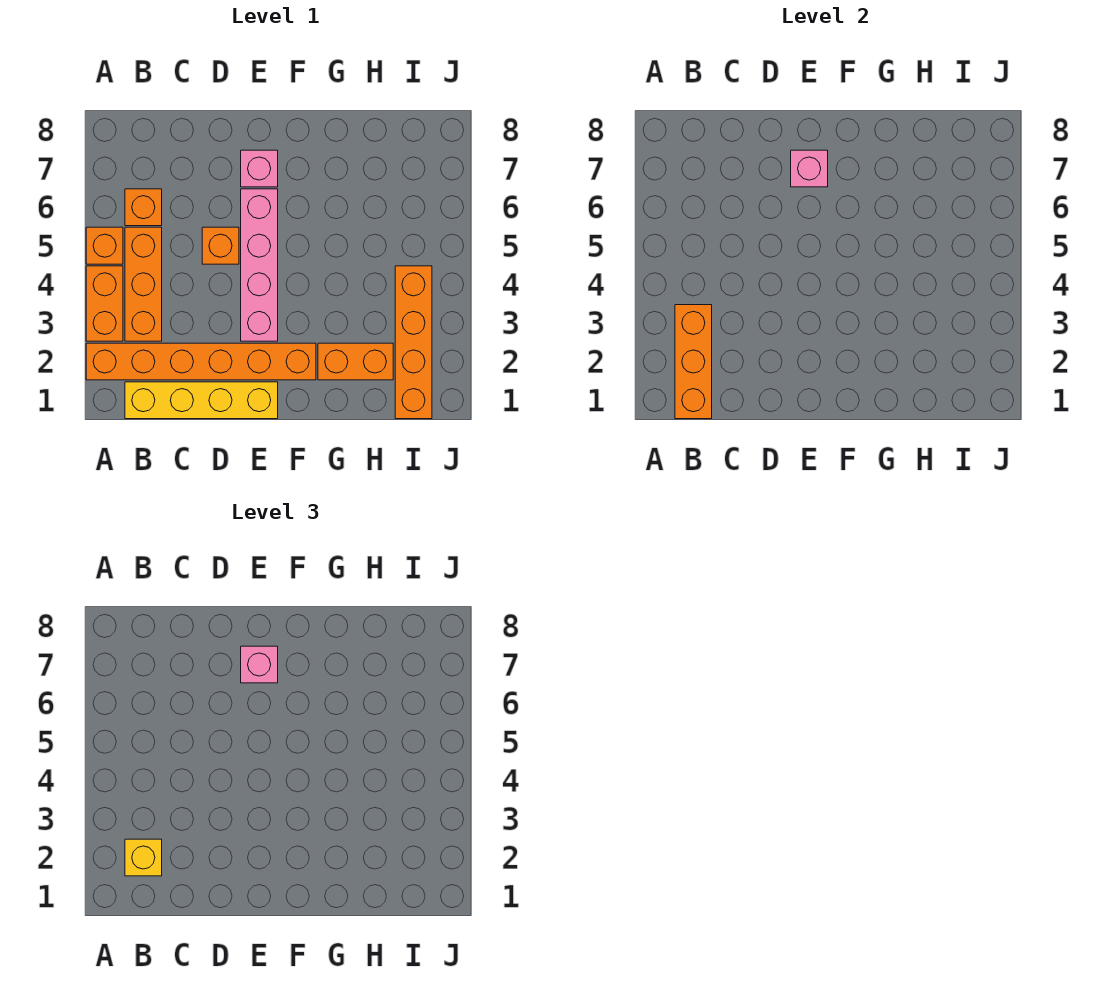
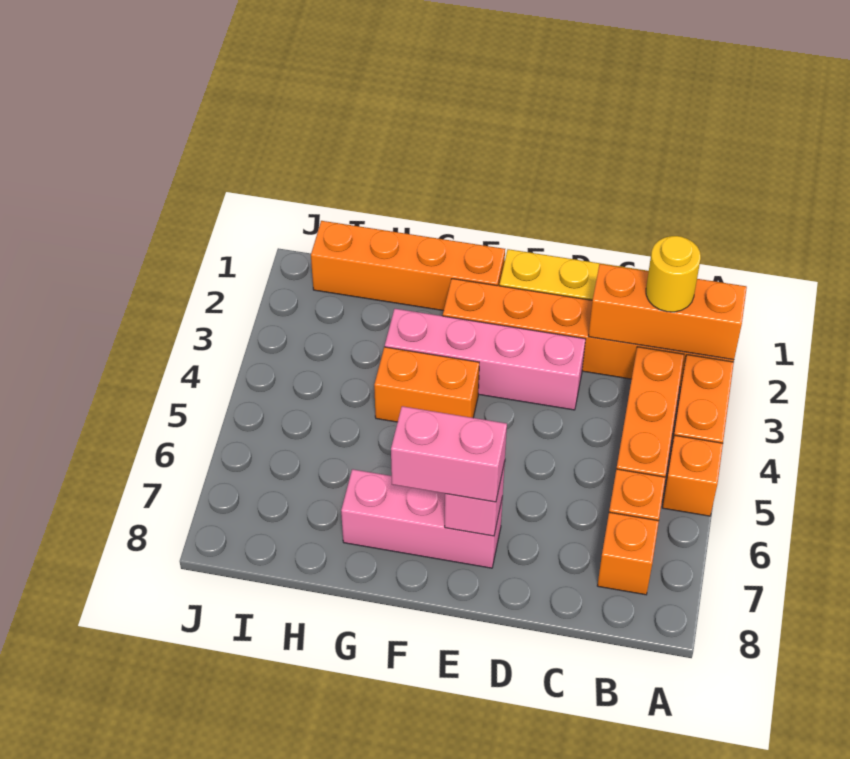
orange 1x3 brick [675,305,712,419] -> orange 1x3 brick turned to [588,264,747,360]
yellow 1x1 brick [125,839,162,876] -> yellow 1x1 round brick [646,236,701,312]
orange 1x1 brick [202,227,239,264] -> orange 1x1 brick moved to [597,512,659,595]
pink 1x4 brick [241,189,278,341] -> pink 1x4 brick turned to [385,309,586,410]
pink 1x1 brick [241,150,278,187] -> pink 1x3 brick [341,469,503,568]
pink 1x1 brick [241,646,278,683] -> pink 1x2 brick [391,406,507,502]
orange 1x2 brick [318,343,393,380] -> orange 1x2 brick moved to [374,347,479,422]
orange 1x4 brick [395,266,432,419] -> orange 1x4 brick turned to [311,221,505,311]

